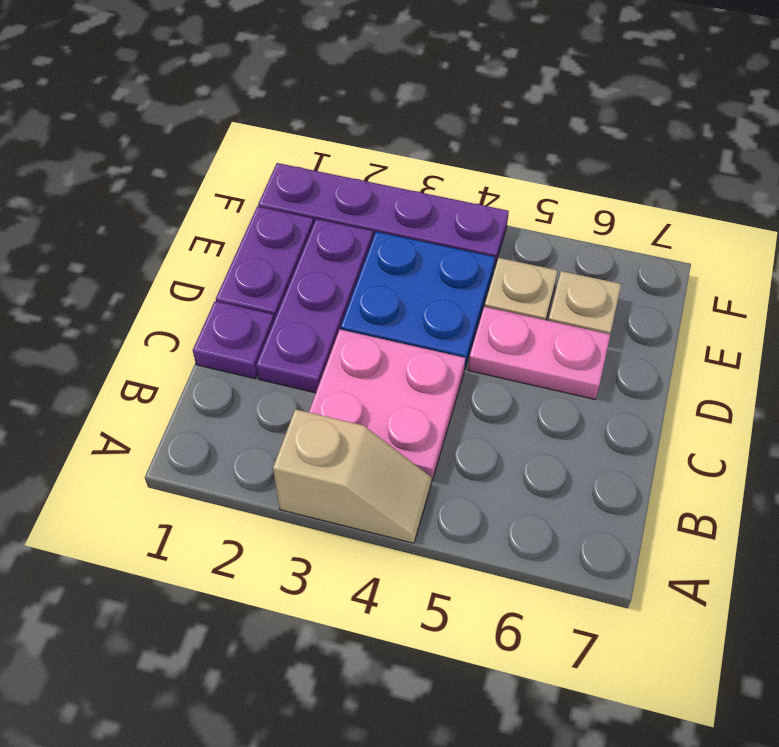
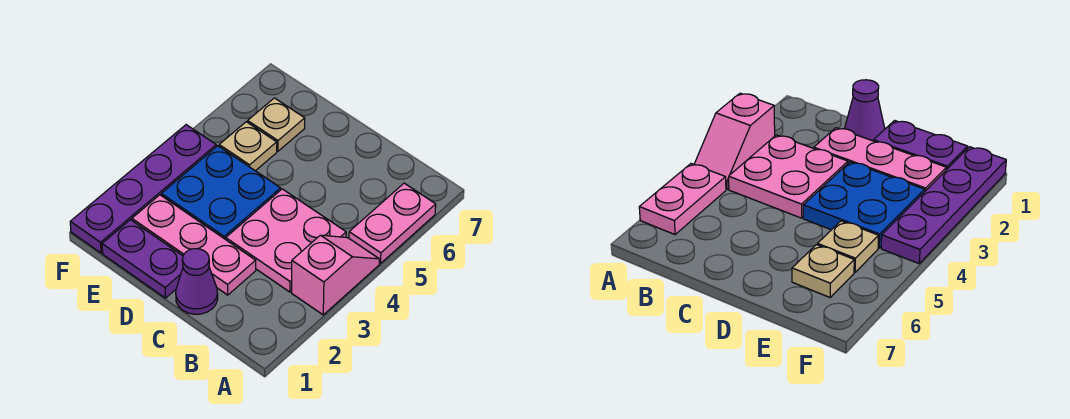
tan 1x2 slope [273,409,432,543] -> pink 1x2 slope [292,235,379,315]
purple 1x1 plate [193,301,274,379] -> purple 1x1 cone [176,249,218,314]
purple 1x3 plate [256,219,373,393] -> pink 1x3 plate [132,195,256,295]
pink 1x2 plate [468,307,610,399] -> pink 1x2 plate moved to [349,183,436,263]

